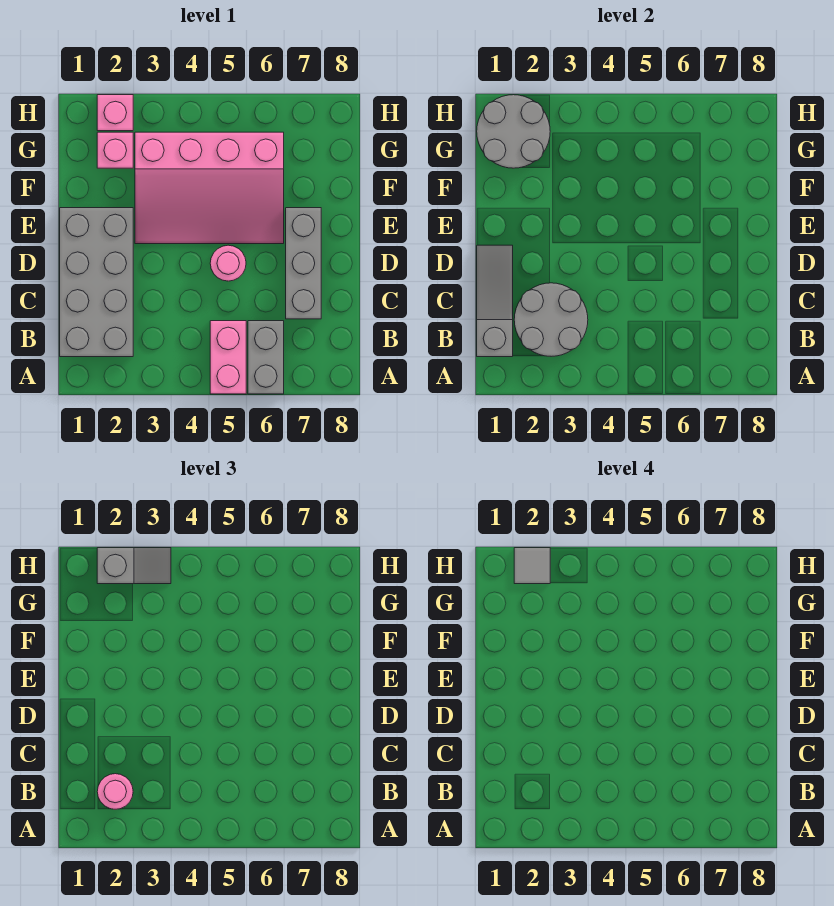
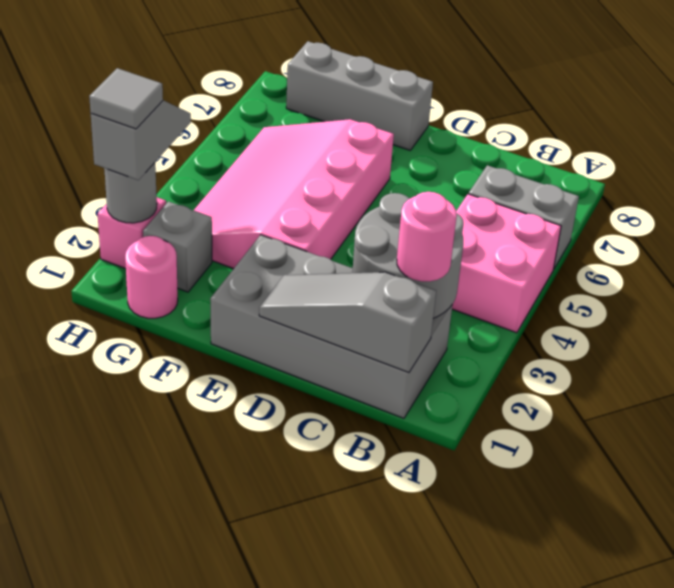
pink 1x2 brick [210,321,246,394] -> pink 2x2 brick [452,194,561,333]
grey 1x3 brick [286,208,321,319] -> grey 1x3 brick moved to [286,41,433,150]
pink 1x1 round brick [210,245,246,281] -> pink 1x1 round brick moved to [125,236,178,318]
pink 3x4 slope [135,132,284,244] -> pink 3x4 slope turned to [194,119,394,269]
grey 2x2 round brick [477,95,550,168] -> grey 1x1 round brick [104,163,157,223]
pink 1x1 brick [97,132,133,168] -> grey 1x1 brick [143,201,212,292]

